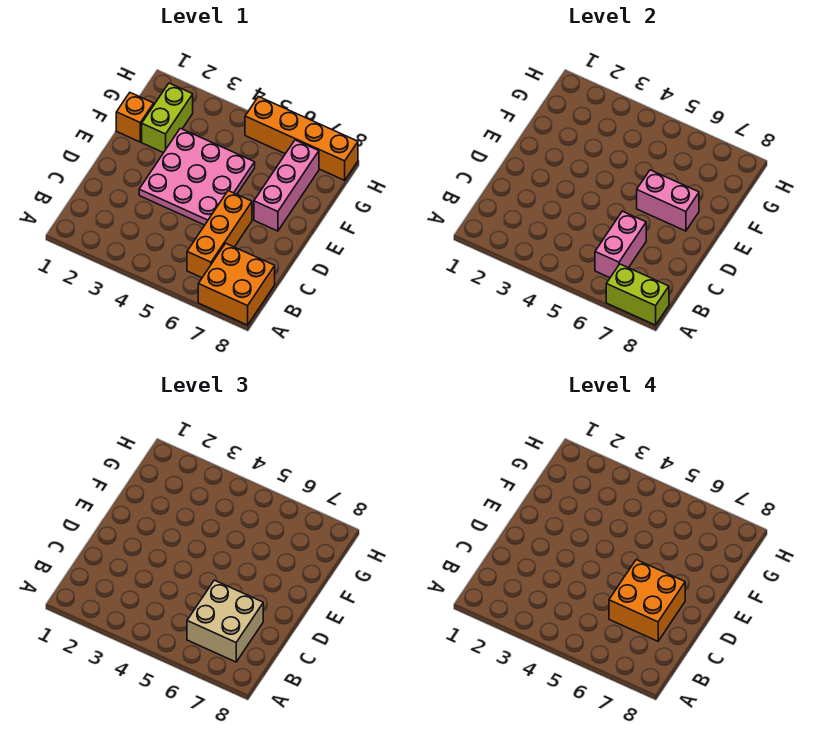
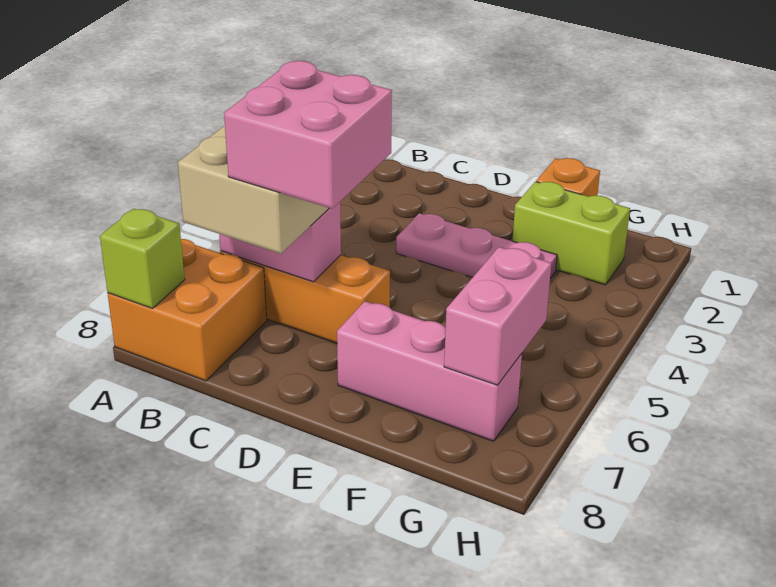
lime 1x2 brick [606,264,669,325] -> lime 1x1 brick [100,209,185,308]
orange 2x2 brick [609,560,685,641] -> pink 2x2 brick [224,61,392,209]
pink 3x3 plate [139,128,255,225] -> pink 1x3 plate [396,213,557,278]
pink 1x2 brick [637,170,699,231] -> pink 1x2 brick moved to [444,247,551,385]
orange 1x4 brick [245,97,358,180] -> none

